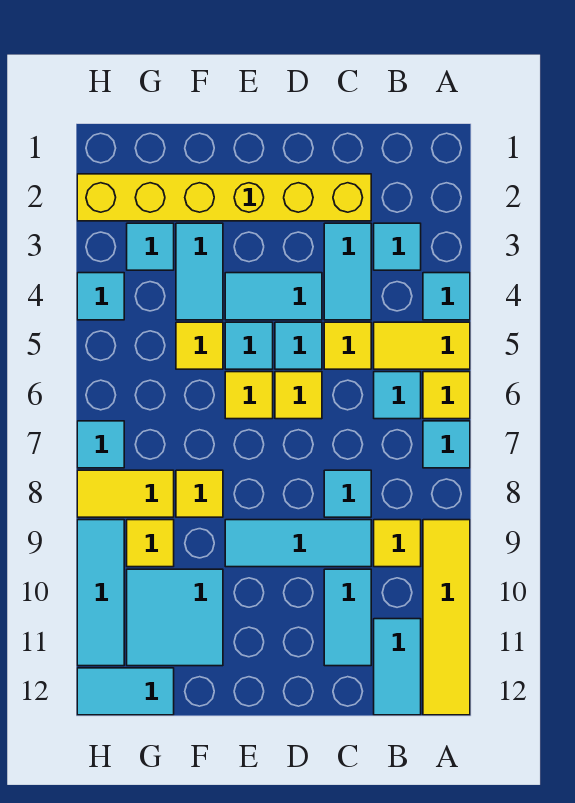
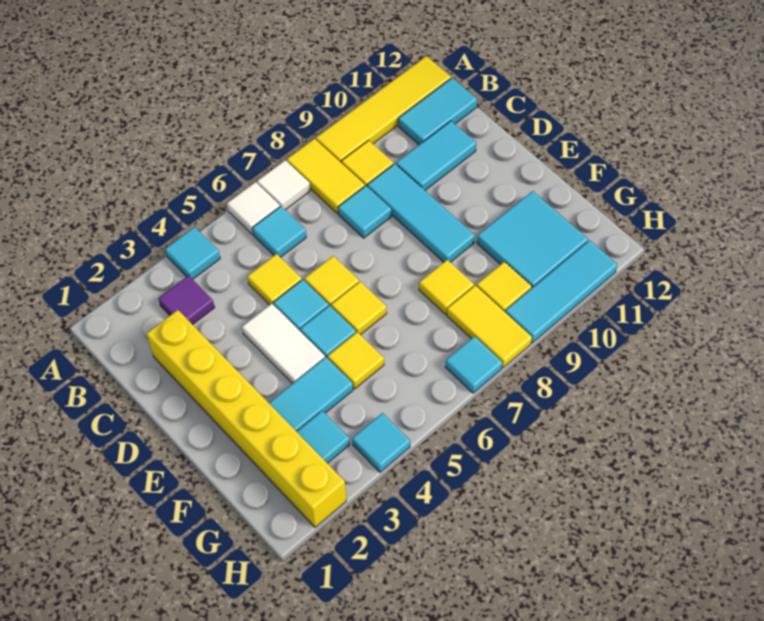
yellow 1x2 tile [374,322,470,369] -> yellow 1x2 tile moved to [287,139,365,214]
yellow 1x1 tile [423,372,470,419] -> white 1x1 tile [227,182,280,234]
cyan 1x1 tile [423,421,470,468] -> white 1x1 tile [257,160,310,210]
cyan 1x1 tile [374,223,421,270] -> purple 1x1 tile [158,276,215,325]
cyan 1x2 tile [324,223,371,320] -> none
cyan 1x2 tile [225,273,322,320] -> white 1x2 tile [242,304,325,384]
cyan 1x2 tile [77,668,174,715] -> none

